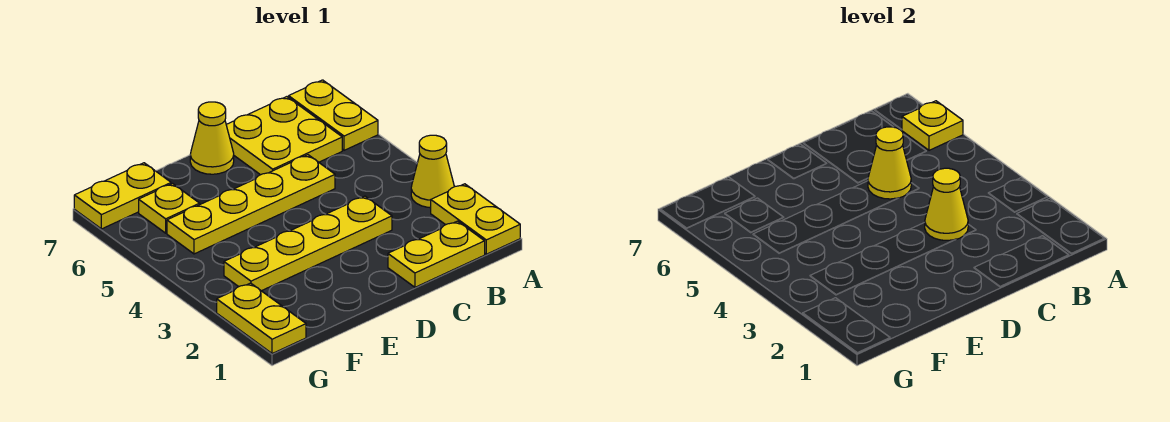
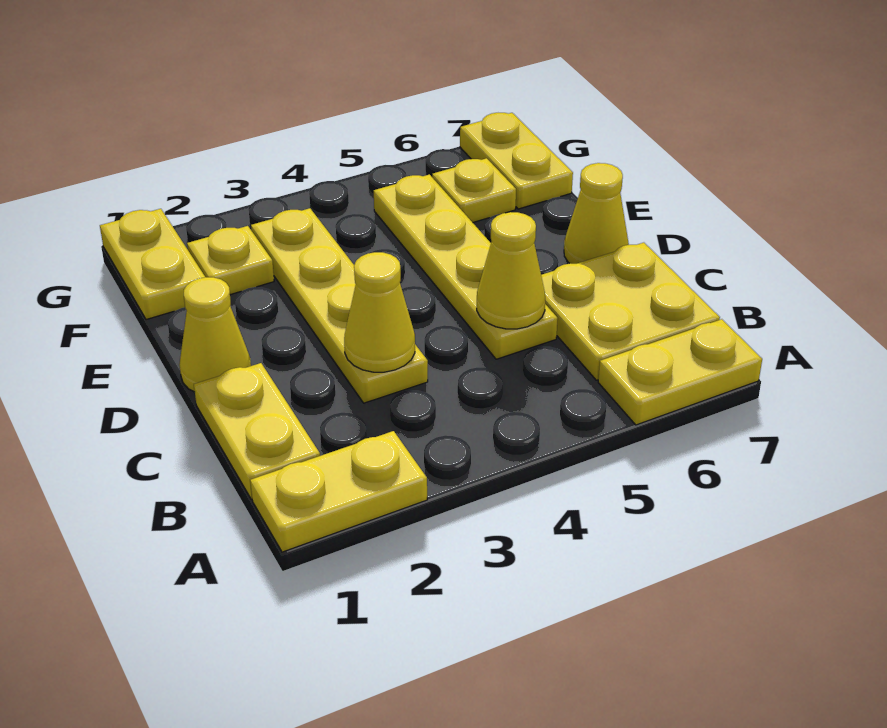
yellow 1x1 cone [411,135,454,208] -> yellow 1x1 cone moved to [179,277,251,392]
yellow 1x1 plate [902,101,963,150] -> yellow 1x1 plate moved to [187,226,274,295]
yellow 1x2 plate [217,283,306,354] -> yellow 1x2 plate turned to [100,209,205,320]

